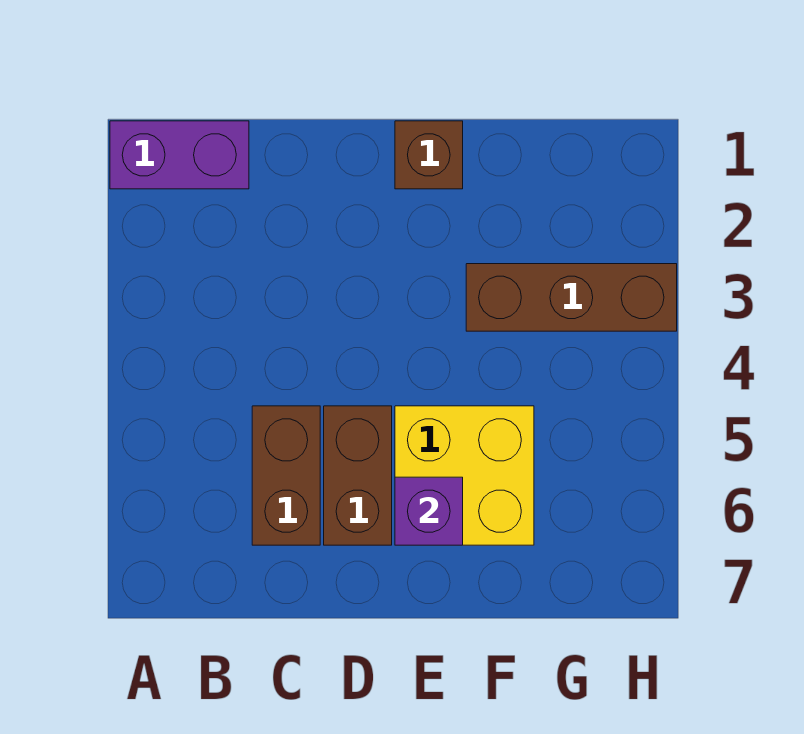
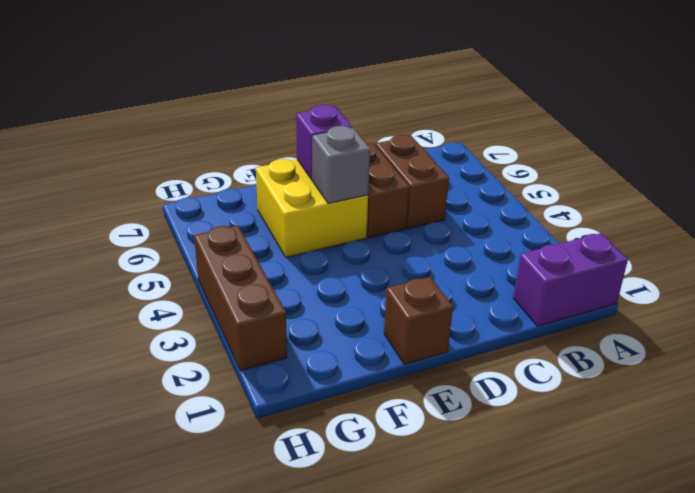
none -> grey 1x1 brick [312,126,370,204]
brown 1x3 brick [466,264,677,331] -> brown 1x3 brick turned to [194,225,287,371]

